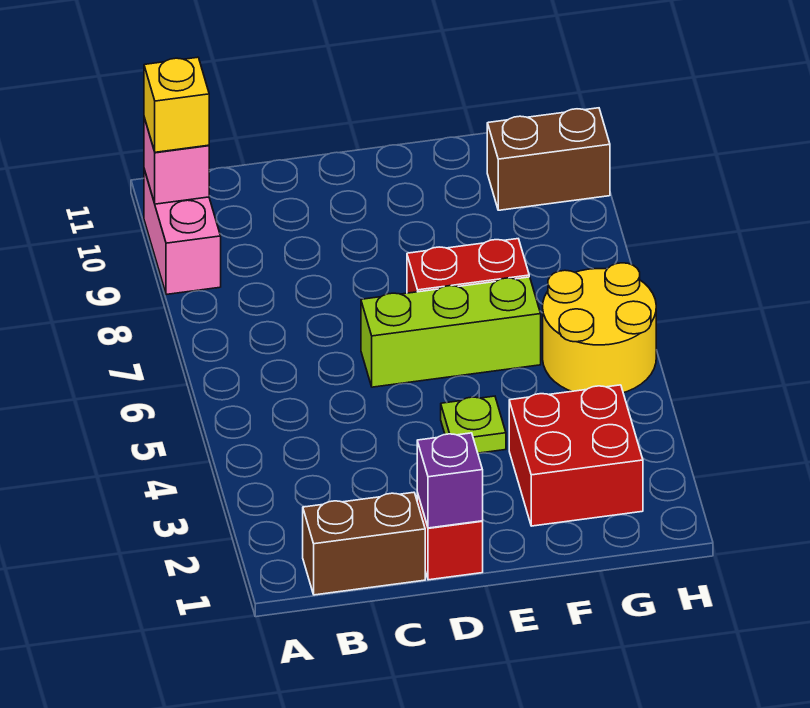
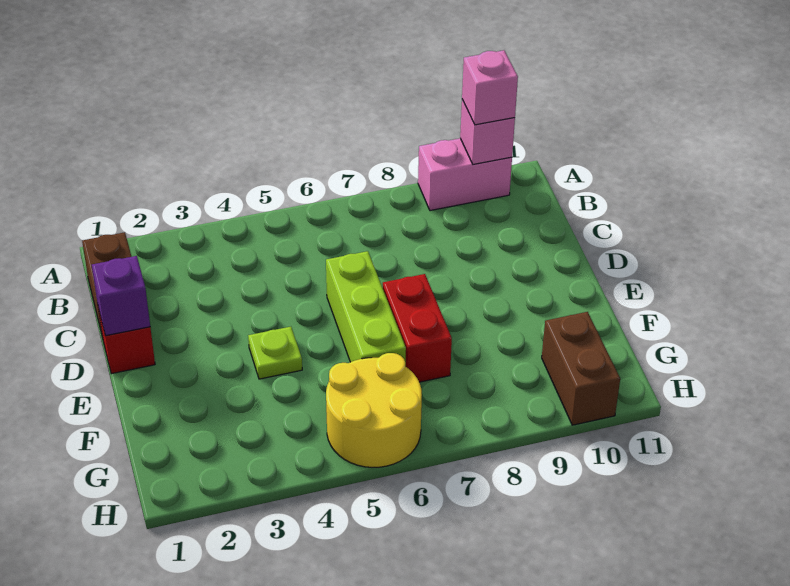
yellow 1x1 brick [144,57,209,152] -> pink 1x1 brick [462,50,518,125]
red 2x2 brick [509,385,643,526] -> none

